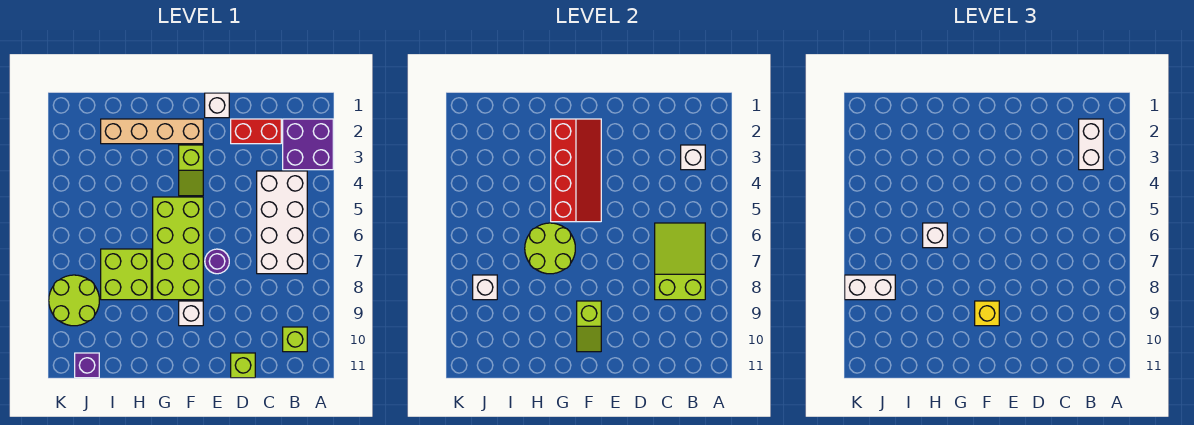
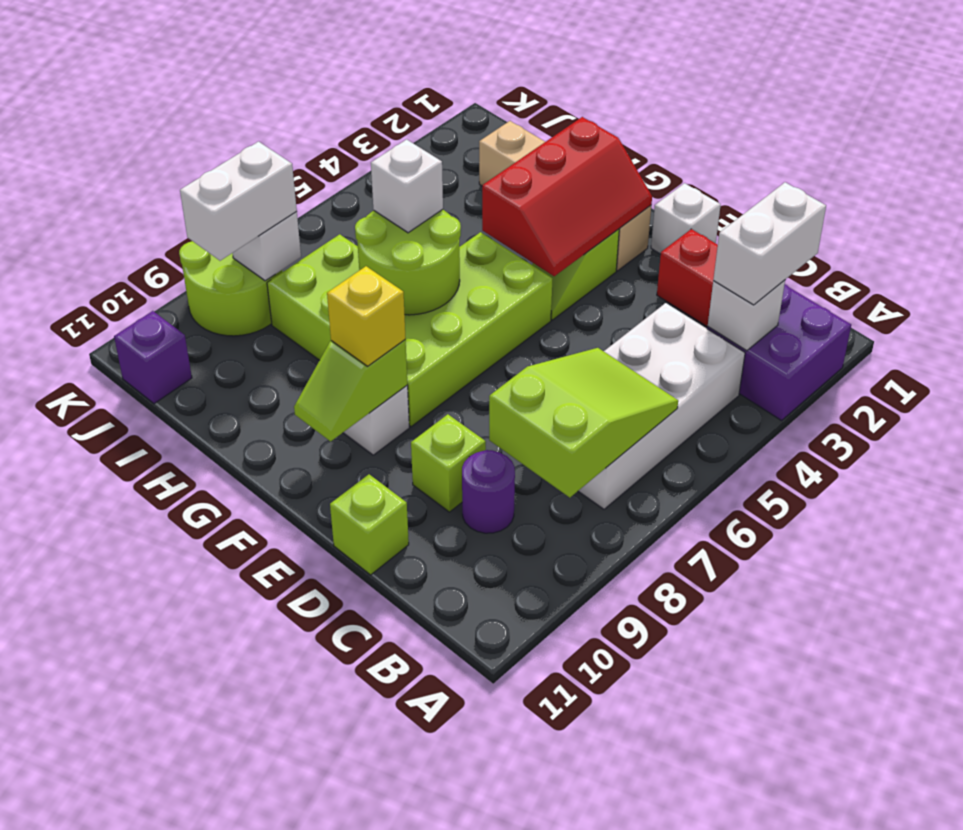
lime 1x1 brick [283,327,307,352] -> lime 1x1 brick moved to [411,414,486,512]
purple 1x1 round brick [205,249,229,274] -> purple 1x1 round brick moved to [462,450,515,533]
red 2x4 slope [551,119,601,222] -> red 2x3 slope [482,117,652,276]
white 1x2 brick [845,275,895,300] -> white 1x2 brick turned to [180,142,297,261]

